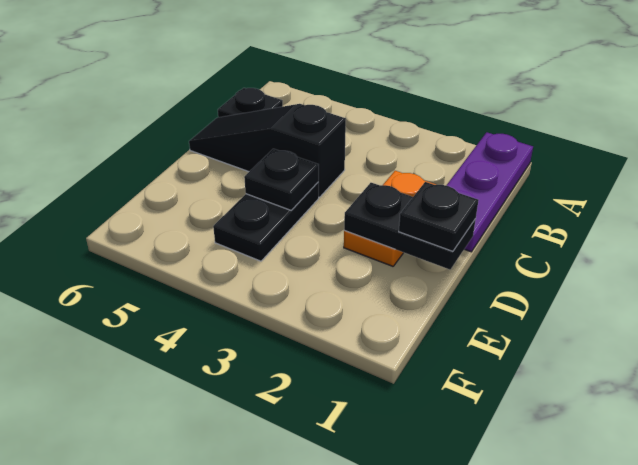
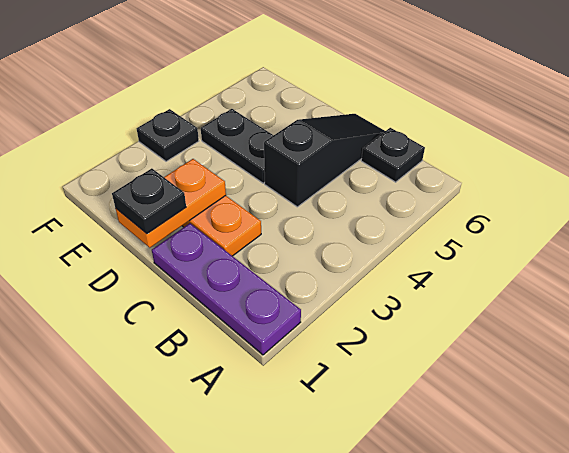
black 1x2 plate [344,183,476,270] -> orange 1x2 plate [116,159,226,248]
black 1x1 plate [244,149,319,210] -> black 1x1 plate moved to [137,109,199,161]

